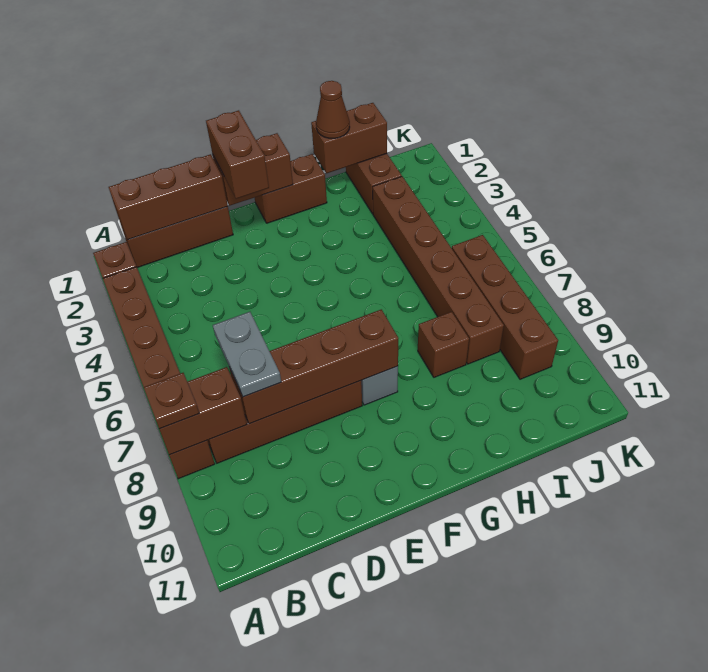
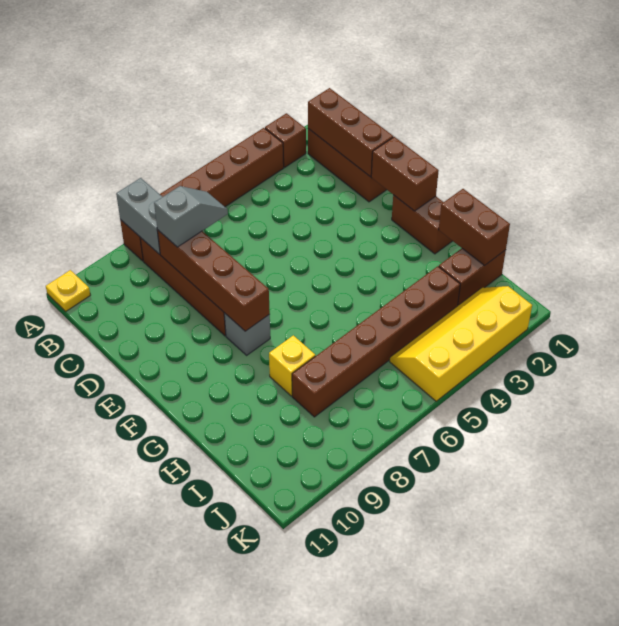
brown 1x2 brick [159,367,247,455] -> grey 1x2 brick [116,178,162,254]
brown 1x1 plate [144,373,199,429] -> none
none -> yellow 1x1 plate [46,270,90,311]
grey 1x2 plate [213,312,281,397] -> grey 1x2 slope [154,186,228,247]
brown 1x2 brick [206,110,269,199] -> none
brown 1x1 cone [316,81,350,138] -> none
brown 1x1 brick [418,312,469,377] -> yellow 1x1 brick [269,335,315,396]
none -> yellow 2x4 slope [390,286,532,401]
brown 1x4 brick [452,235,558,379] -> none

